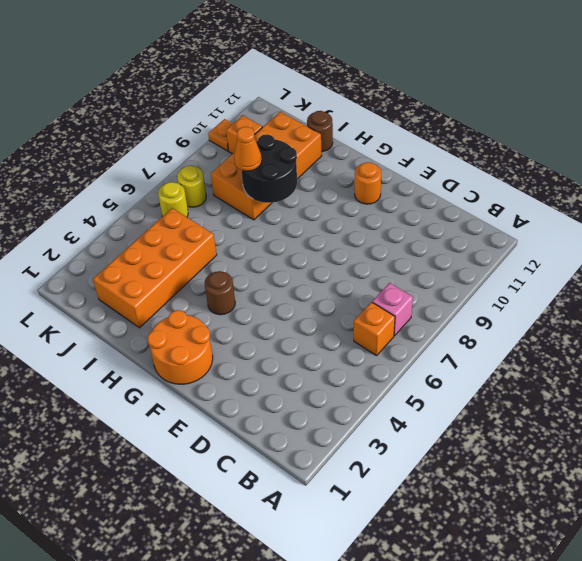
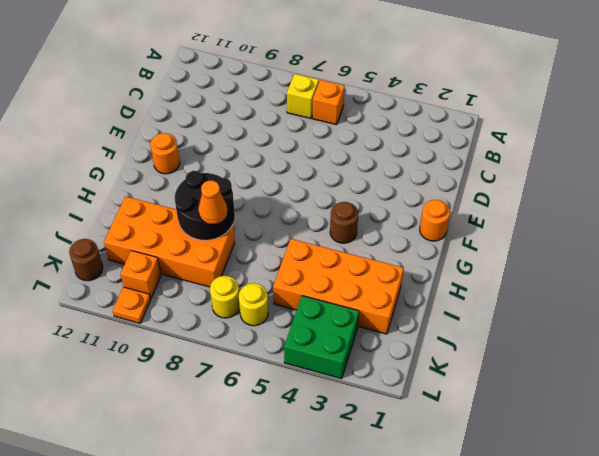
pink 1x1 brick [372,283,413,336] -> yellow 1x1 brick [287,74,319,118]
orange 2x2 round brick [147,310,213,384] -> orange 1x1 round brick [420,200,450,241]
brown 1x1 round brick [307,111,333,152] -> brown 1x1 round brick moved to [69,239,103,281]
none -> green 2x2 brick [284,296,359,379]

